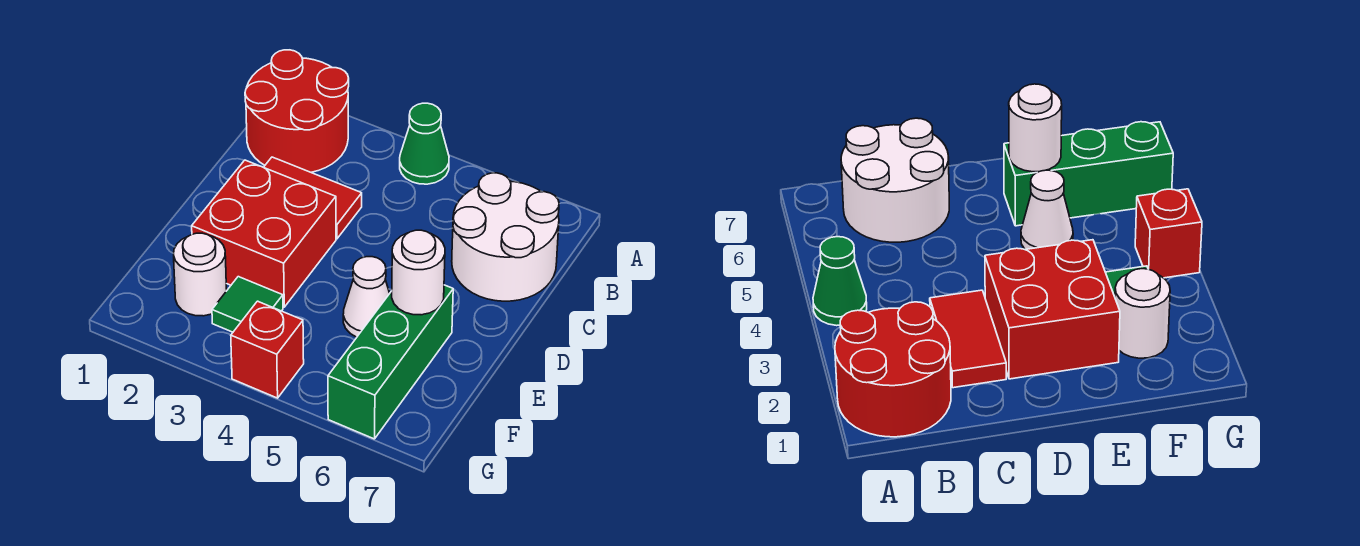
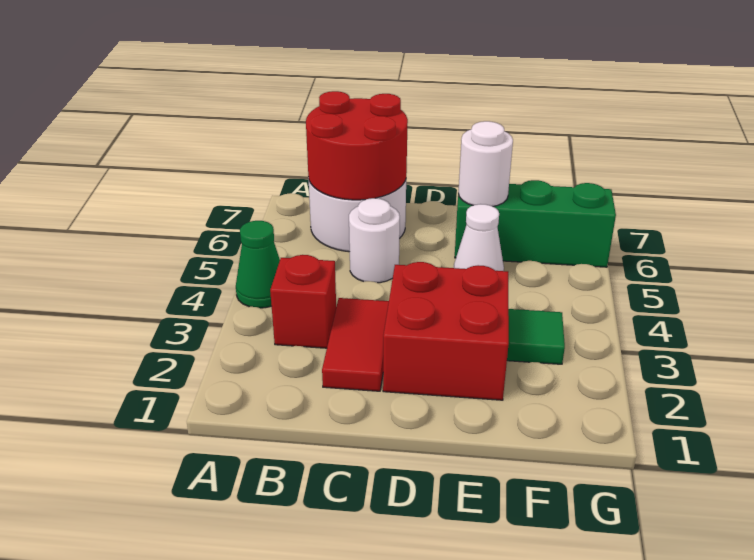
red 2x2 round brick [245,50,349,172] -> red 2x2 round brick moved to [306,91,408,200]
white 1x1 round brick [174,233,227,316] -> white 1x1 round brick moved to [349,198,400,283]
red 1x1 brick [231,301,304,398] -> red 1x1 brick moved to [270,255,336,348]

